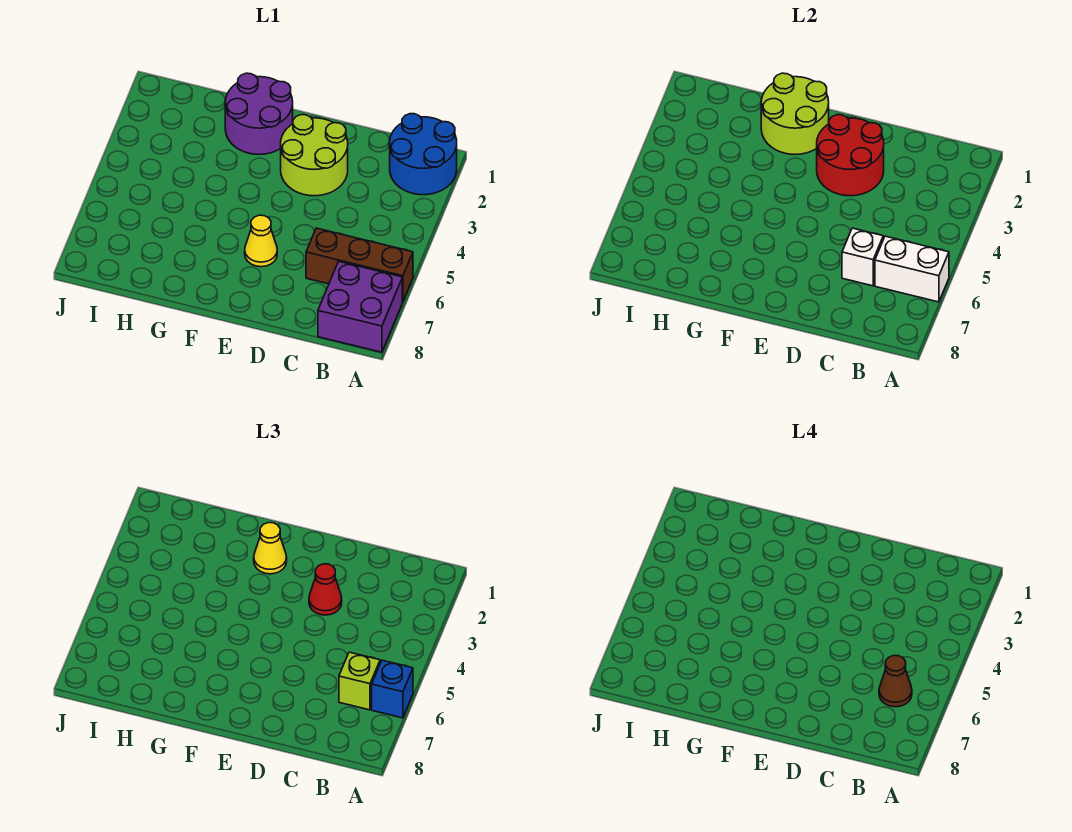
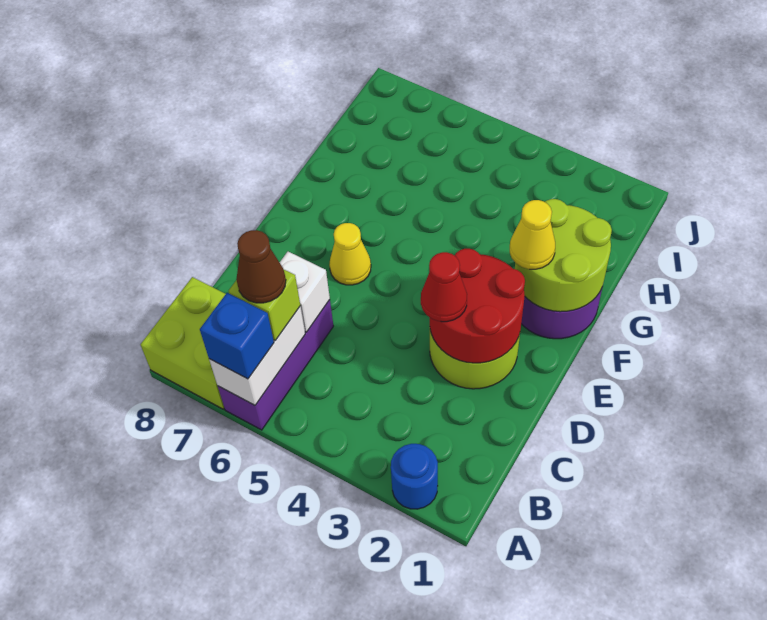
blue 2x2 round brick [390,114,457,195] -> blue 1x1 round brick [391,444,438,509]
brown 1x3 brick [306,228,413,302] -> purple 1x3 brick [218,300,333,430]
purple 2x2 brick [318,262,402,352] -> lime 2x2 brick [140,277,226,409]

